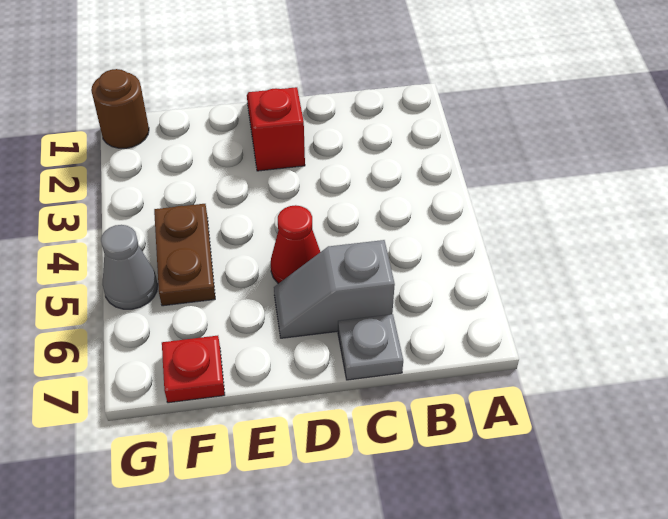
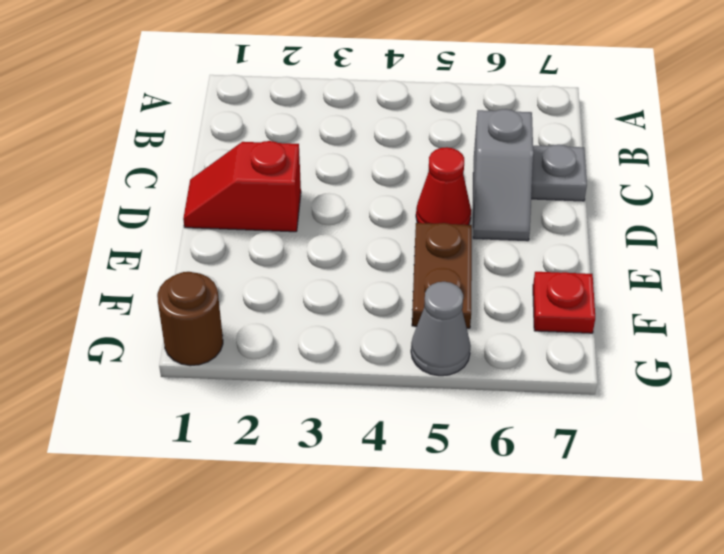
brown 1x2 plate [154,204,215,306] -> brown 1x2 plate turned to [412,223,472,328]

